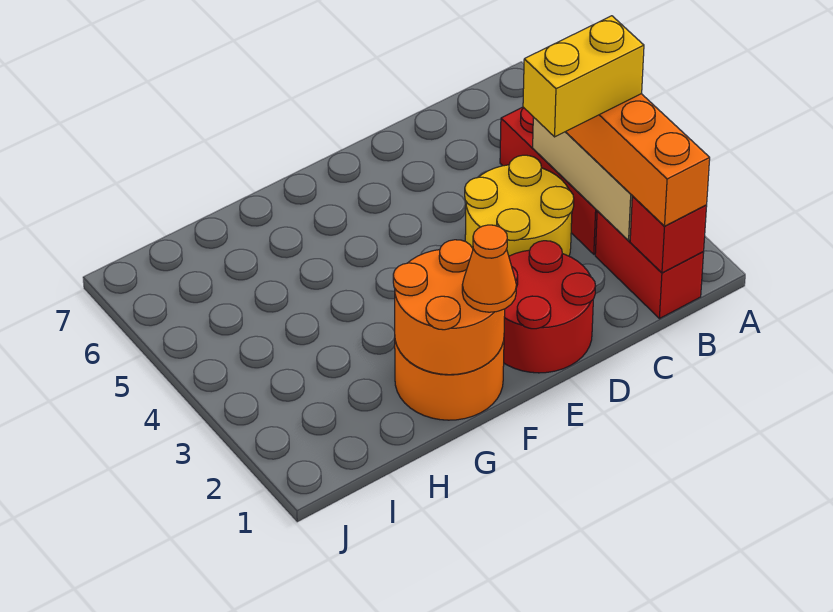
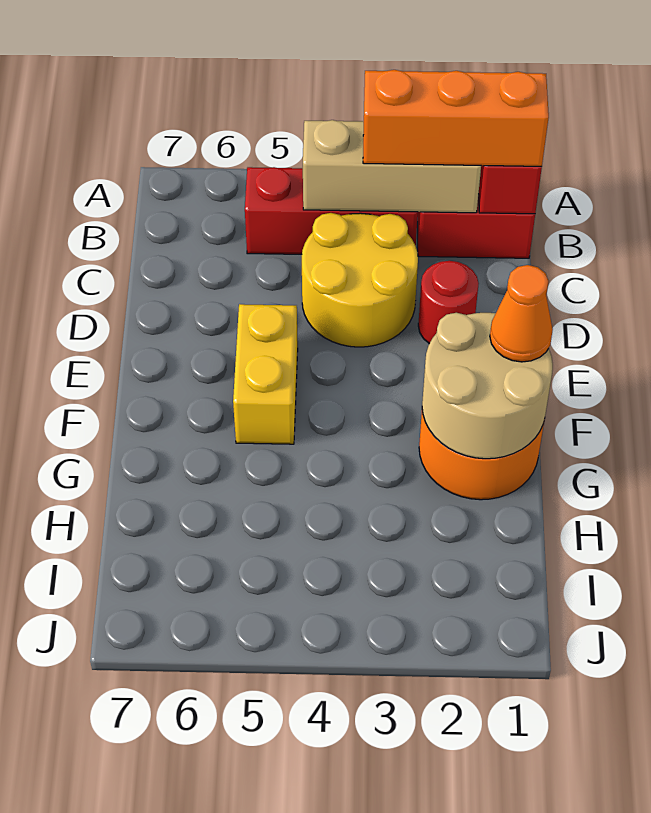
yellow 1x2 brick [523,16,644,137] -> yellow 1x2 brick moved to [233,304,298,444]
red 2x2 round brick [504,241,595,373] -> red 1x1 round brick [418,261,479,343]
orange 2x2 round brick [393,240,505,375] -> tan 2x2 round brick [422,313,553,459]

